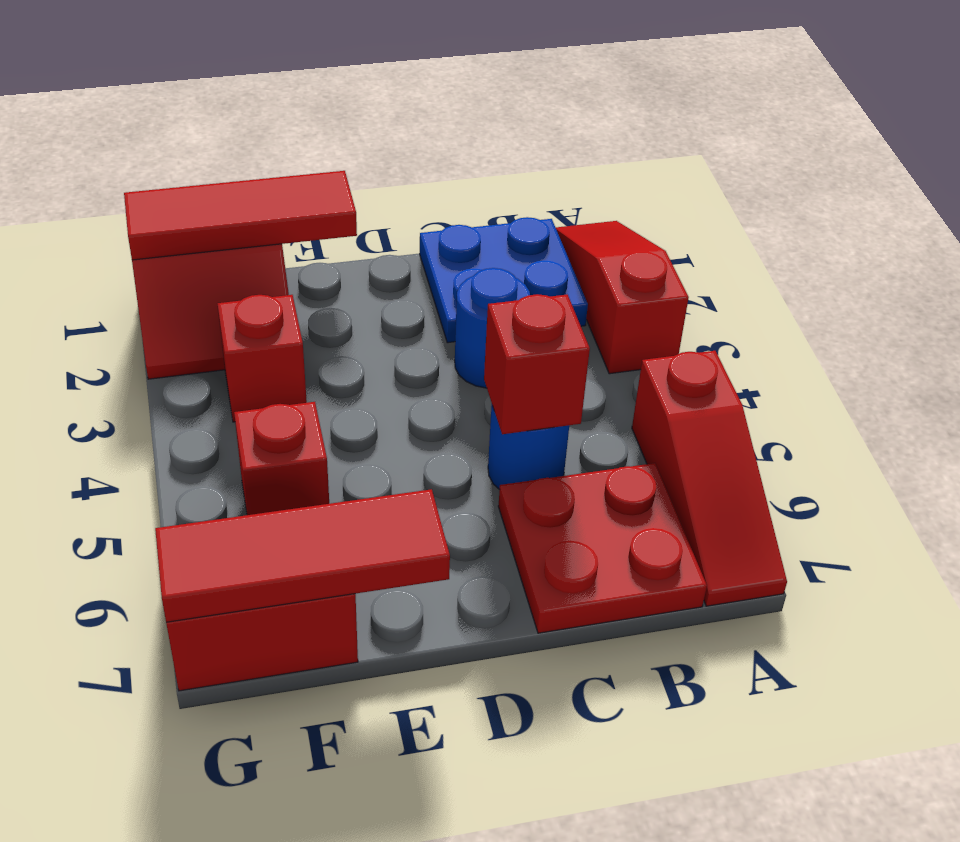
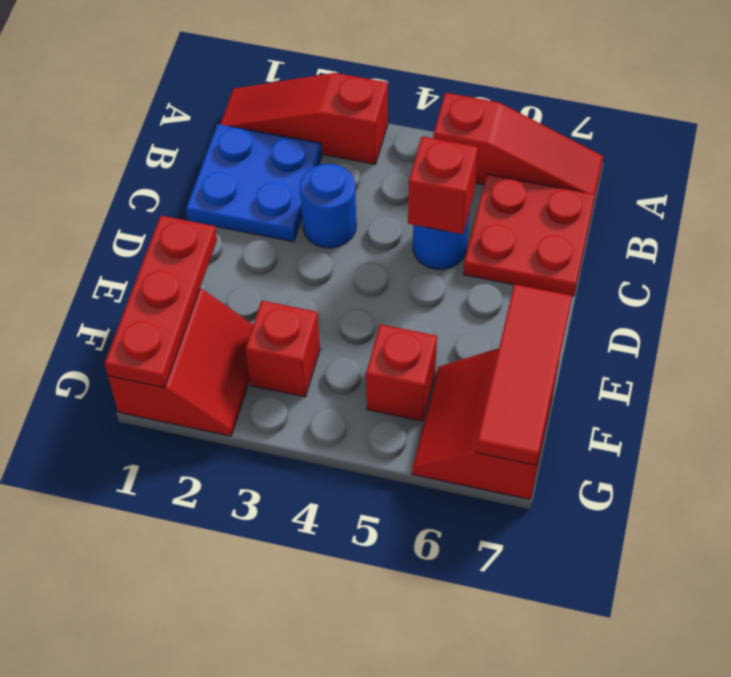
red 1x3 tile [124,171,357,260] -> red 1x3 plate [105,216,217,388]

